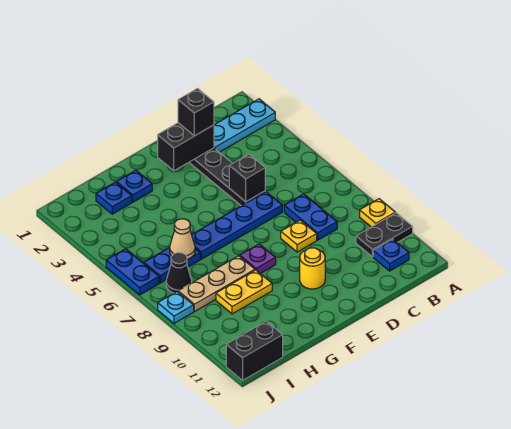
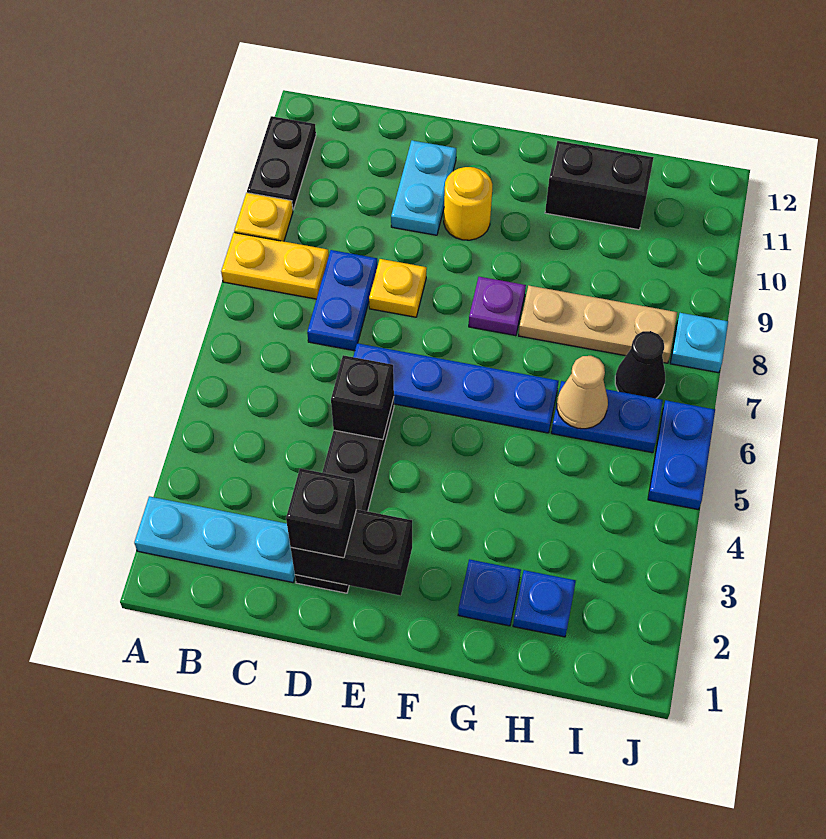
black 1x2 plate [356,213,413,257] -> black 1x2 plate turned to [247,116,316,210]
blue 1x1 plate [373,239,409,271] -> none
none -> cyan 1x2 plate [391,141,456,235]
yellow 1x2 plate [216,270,272,314] -> yellow 1x2 plate moved to [221,233,329,299]
black 1x2 brick [226,321,283,380] -> black 1x2 brick moved to [545,141,654,230]

